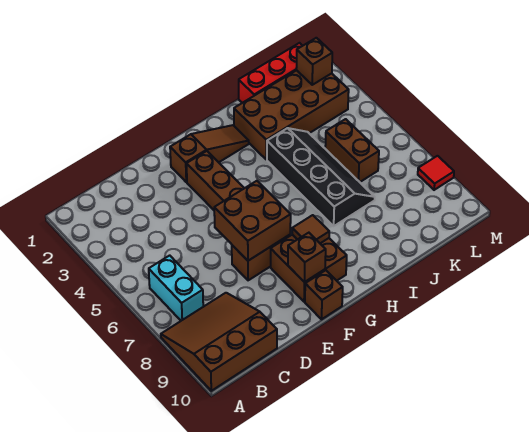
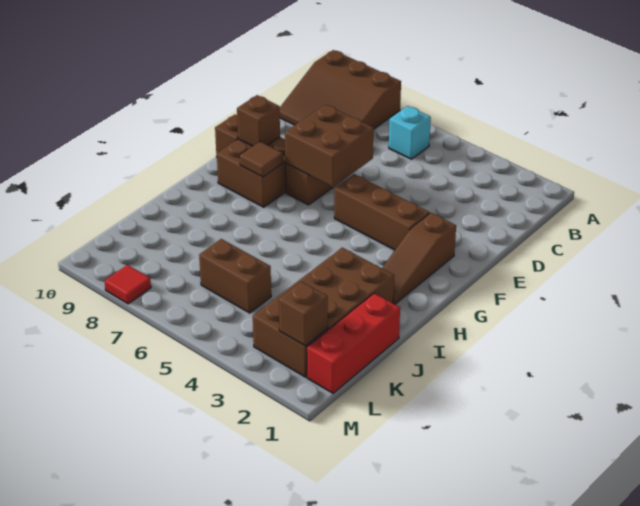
brown 3x3 slope [161,293,277,391] -> brown 3x3 slope turned to [280,50,401,129]
cyan 1x2 brick [149,255,203,321] -> cyan 1x1 brick [389,106,431,159]
black 2x4 slope [267,128,375,226] -> none

